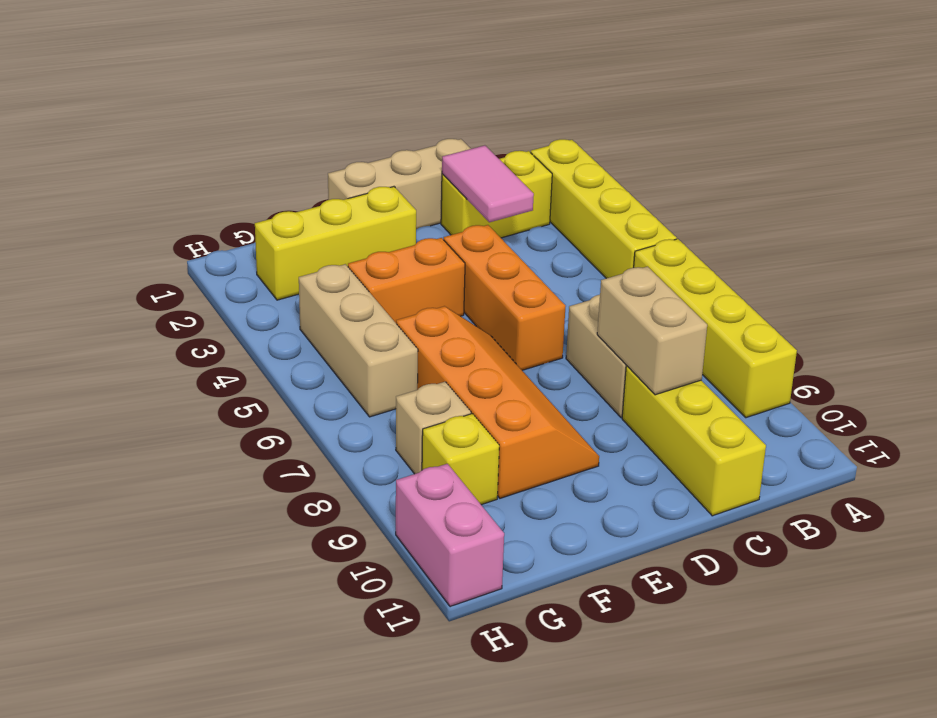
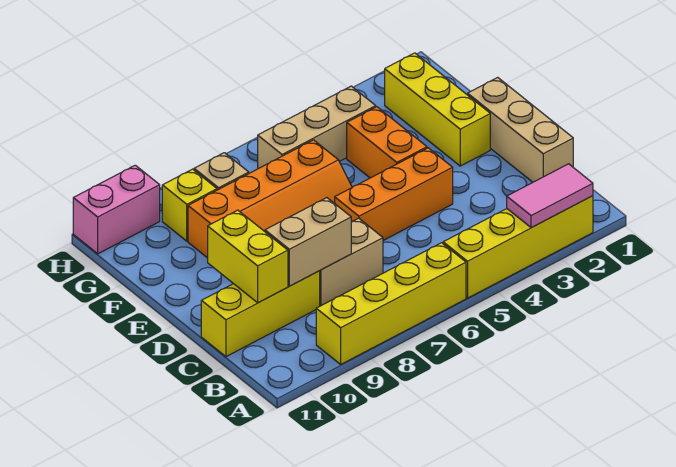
yellow 1x2 brick [441,151,552,238] -> yellow 1x2 brick moved to [208,210,288,303]
pink 1x2 tile [442,145,534,222] -> pink 1x2 tile moved to [507,164,593,228]

